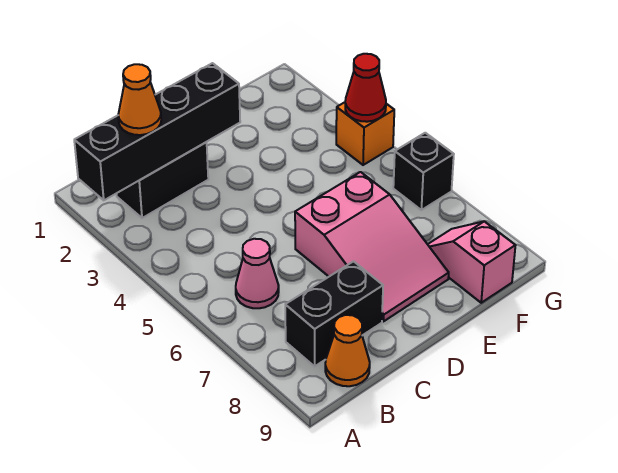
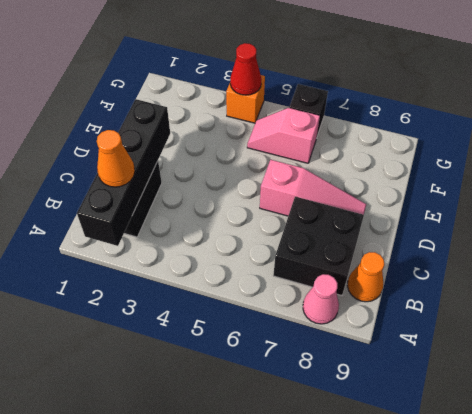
pink 1x1 cone [236,239,279,308] -> pink 1x1 cone moved to [303,274,339,324]
black 1x2 brick [285,261,383,366] -> black 2x2 brick [273,197,364,296]
pink 2x3 slope [295,172,449,321] -> pink 1x3 slope [260,160,366,216]
pink 1x2 slope [428,221,516,303] -> pink 1x2 slope moved to [247,108,320,163]

